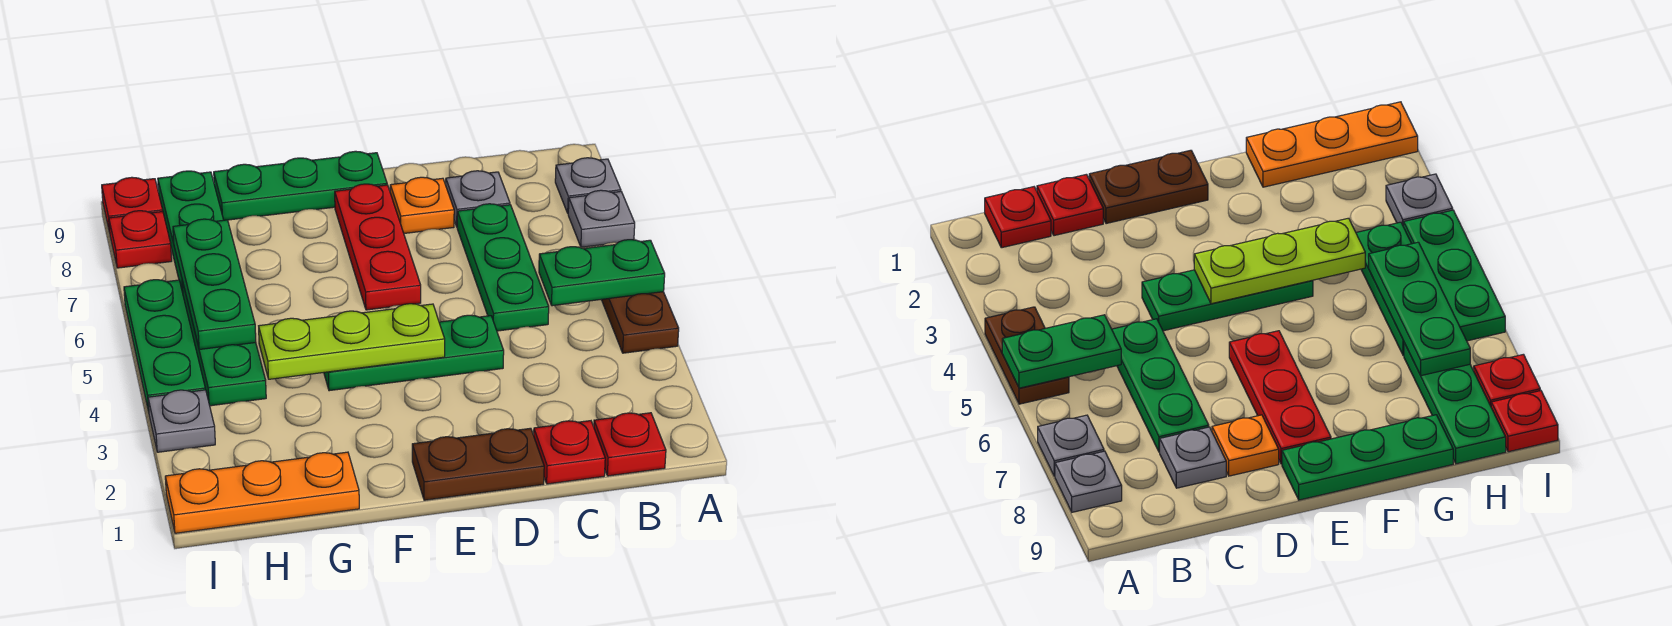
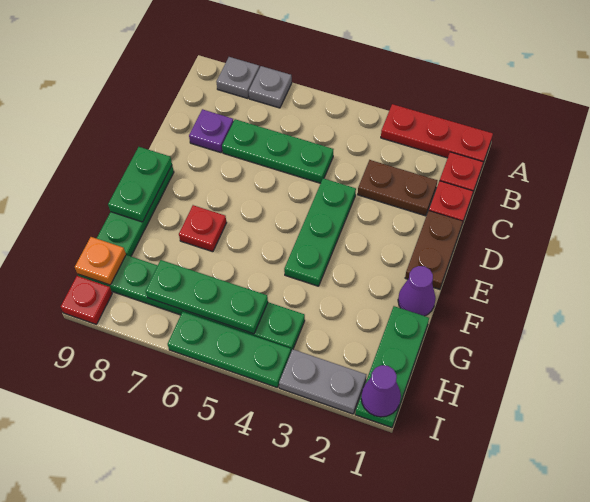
brown 1x2 plate [601,292,679,353] -> brown 1x2 plate moved to [358,160,438,216]
green 1x2 plate [539,240,665,306] -> green 1x2 plate moved to [108,147,172,222]
grey 1x1 plate [446,171,510,226] -> purple 1x1 plate [189,109,234,153]
orange 1x1 plate [390,177,454,233] -> orange 1x1 plate moved to [75,237,126,285]
lime 1x3 plate [259,304,445,379] -> none
red 1x3 plate [335,184,421,310] -> red 1x3 plate moved to [381,104,493,166]
none -> purple 1x1 cone [398,266,436,316]
orange 1x3 plate [165,452,359,533] -> green 1x3 plate [355,306,429,428]
none -> purple 1x1 cone [361,365,401,417]
grey 1x1 plate [148,390,215,452] -> grey 1x2 plate [279,349,366,414]
red 1x1 plate [109,211,172,268] -> red 1x1 plate moved to [179,205,227,252]

